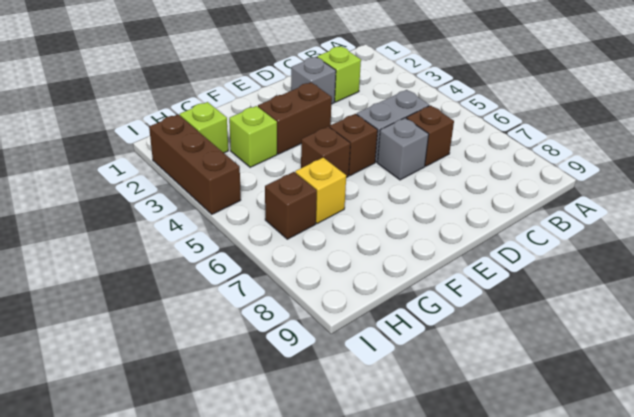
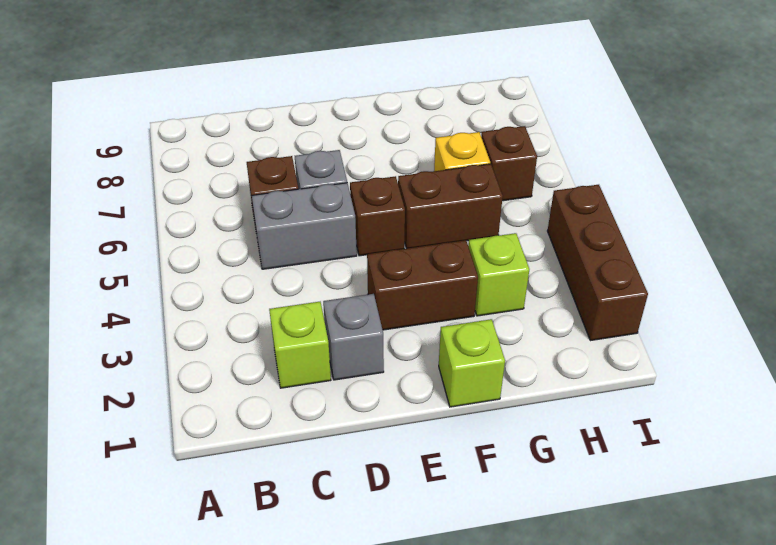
brown 1x1 brick [301,127,350,178] -> brown 1x2 brick [398,164,503,248]
lime 1x1 brick [180,102,228,153] -> lime 1x1 brick moved to [439,319,505,407]

